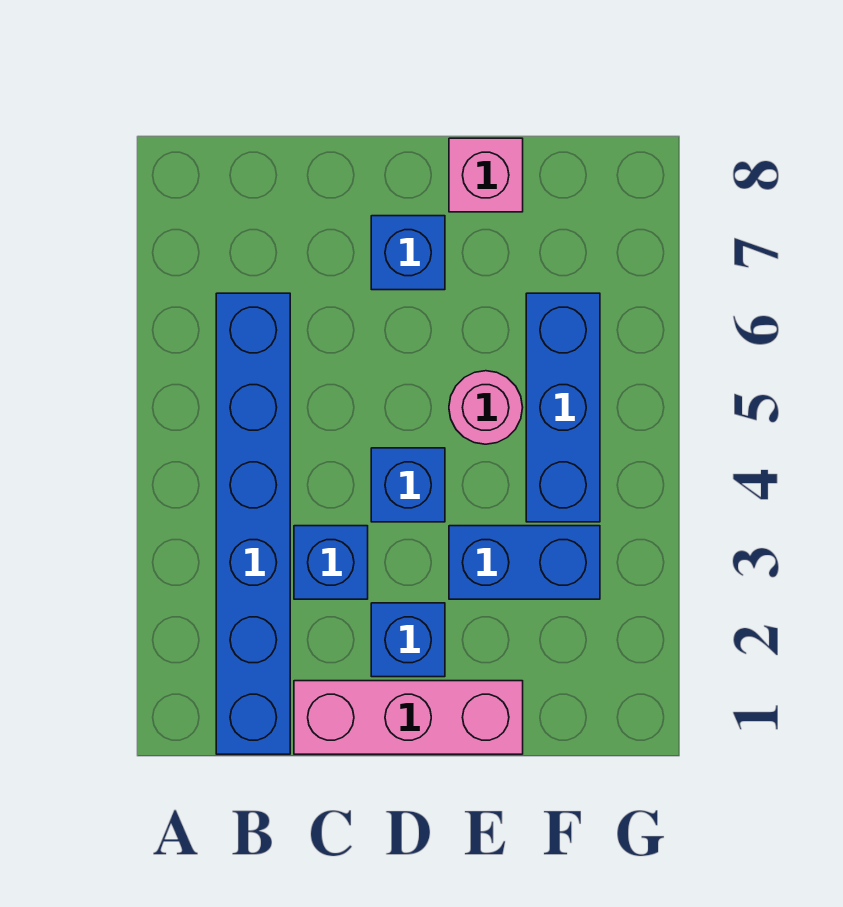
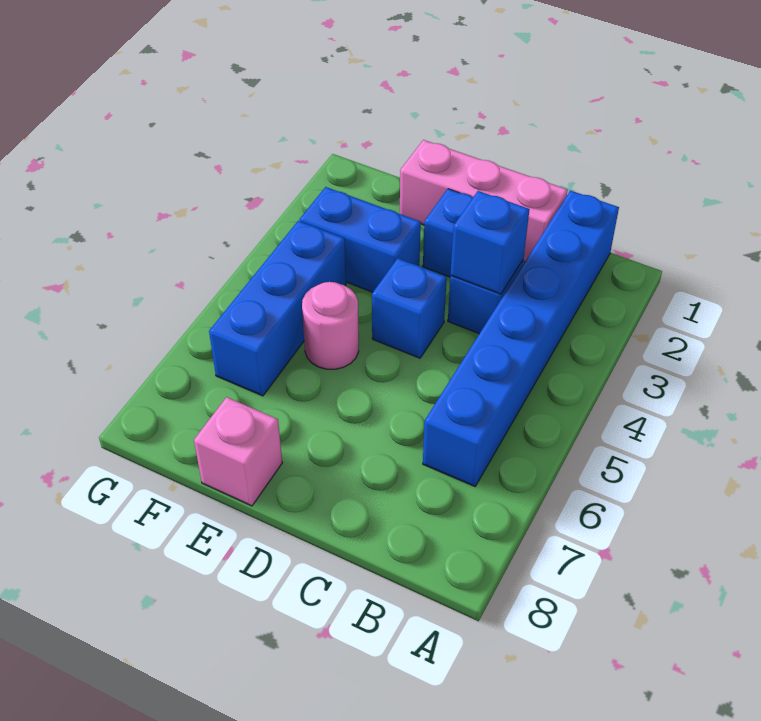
blue 1x1 brick [371,216,445,290] -> blue 1x1 brick moved to [451,191,529,294]

